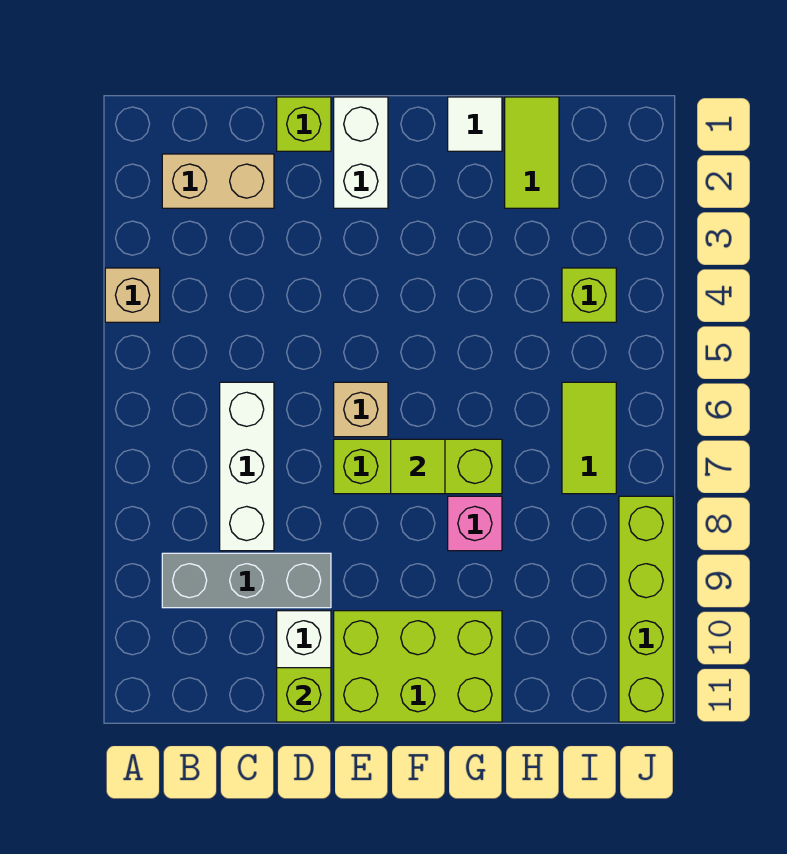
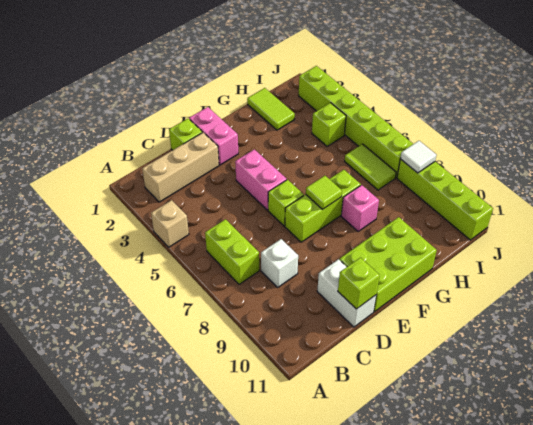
tan 1x2 brick [162,154,274,208] -> tan 1x3 brick [142,133,219,202]
none -> lime 1x2 brick [205,219,259,284]
grey 1x3 brick [162,553,331,608] -> none
white 1x3 brick [220,382,274,551] -> white 1x1 brick [261,239,298,287]
white 1x2 brick [334,97,388,208] -> pink 1x2 brick [189,107,238,165]
none -> pink 1x2 brick [235,149,287,210]
tan 1x1 brick [334,382,388,437] -> lime 1x1 brick [268,180,304,226]
white 1x1 tile [448,97,502,151] -> white 1x1 tile moved to [400,141,436,173]
none -> lime 1x6 brick [299,66,413,178]

